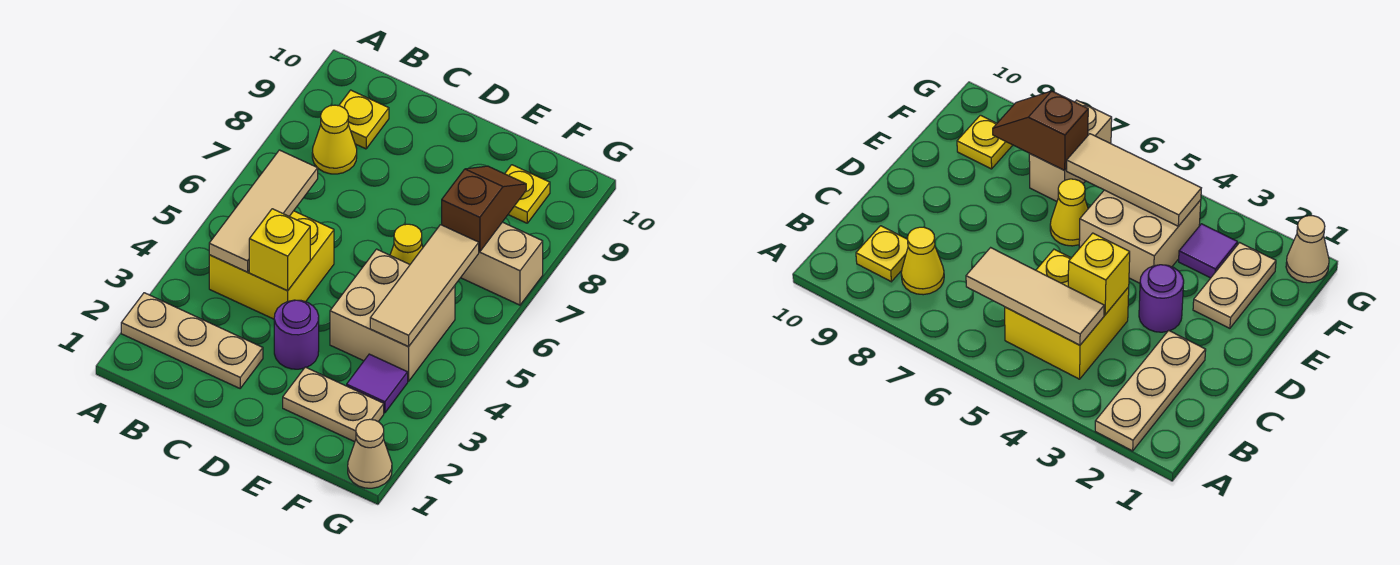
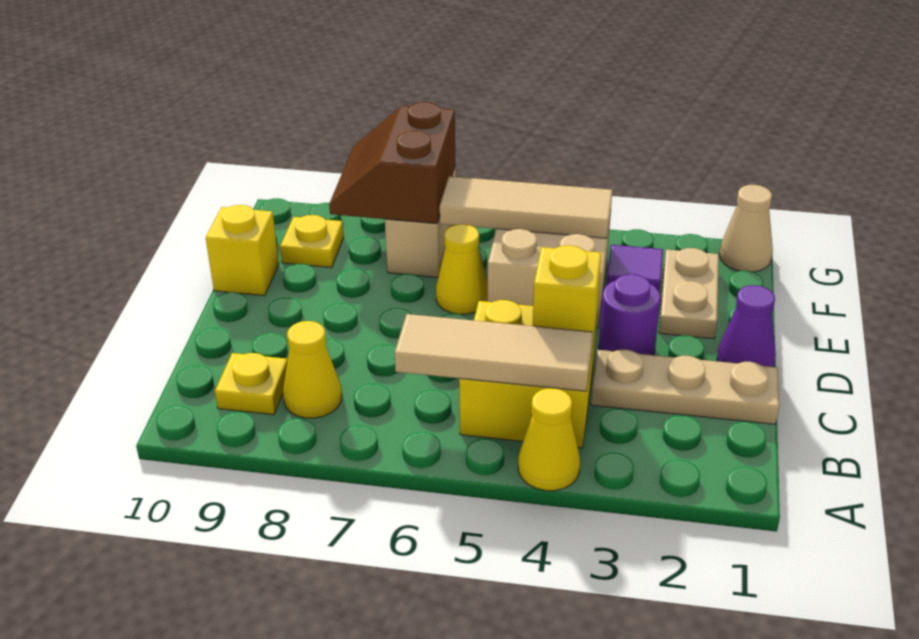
tan 1x3 plate [121,293,263,388] -> tan 1x3 plate turned to [591,350,779,424]
none -> yellow 1x1 cone [518,388,580,491]
none -> purple 1x1 cone [717,285,776,367]
none -> yellow 1x1 brick [206,205,279,296]
brown 1x2 slope [442,166,526,252] -> brown 2x2 slope [329,102,455,224]

